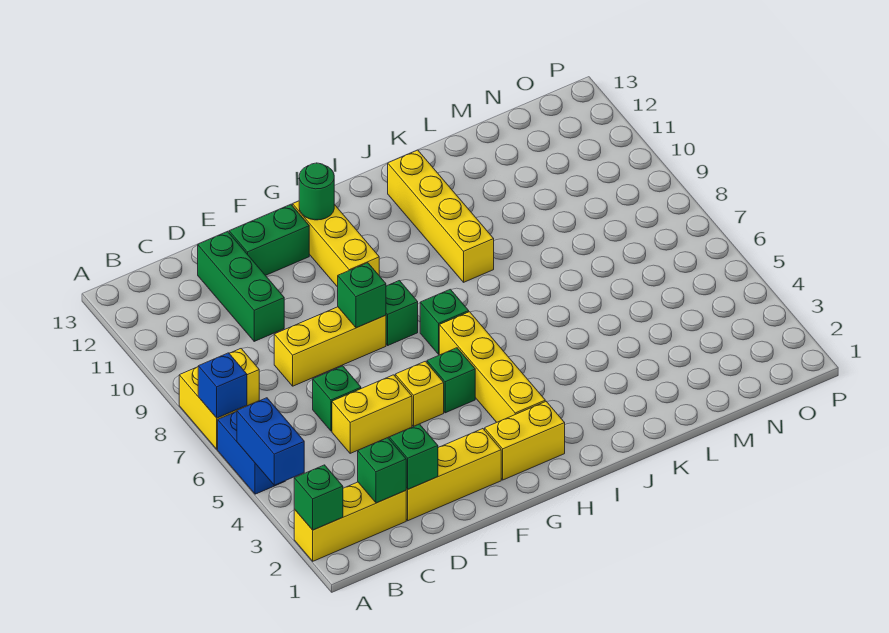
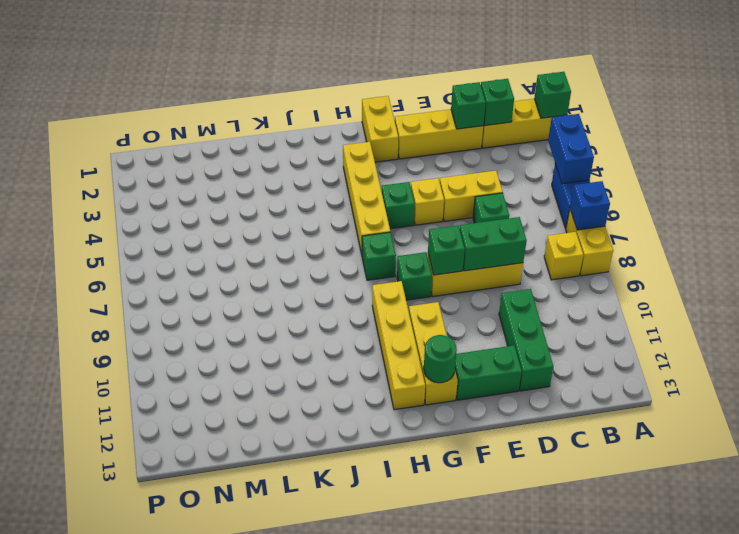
none -> green 1x2 brick [460,217,527,271]
yellow 1x2 brick [485,401,565,480] -> yellow 1x2 brick turned to [362,96,398,162]
yellow 1x4 brick [388,150,494,282] -> yellow 1x4 brick moved to [372,281,425,410]

